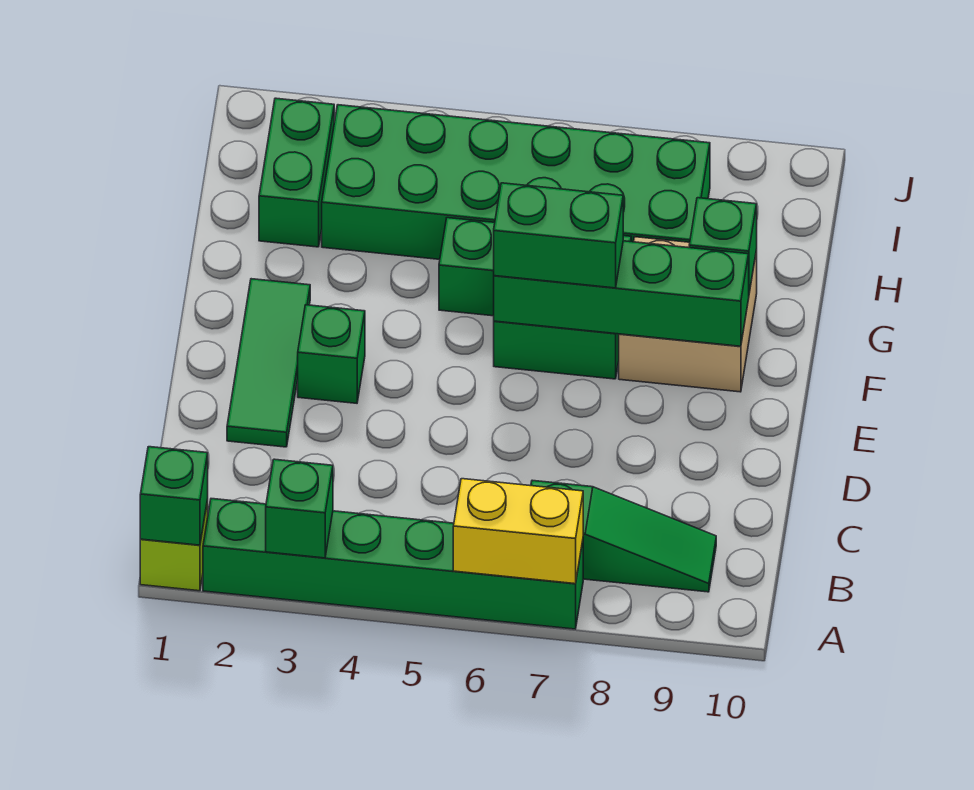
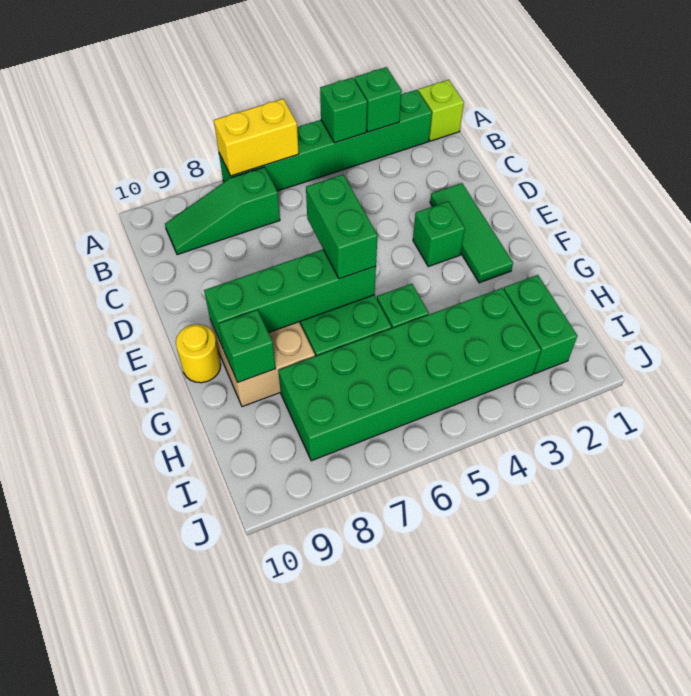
green 1x1 brick [140,447,208,545] -> green 1x1 brick moved to [320,77,367,143]
green 1x2 brick [494,183,623,288] -> green 1x2 brick turned to [306,175,378,279]
none -> yellow 1x1 round brick [176,324,221,383]

